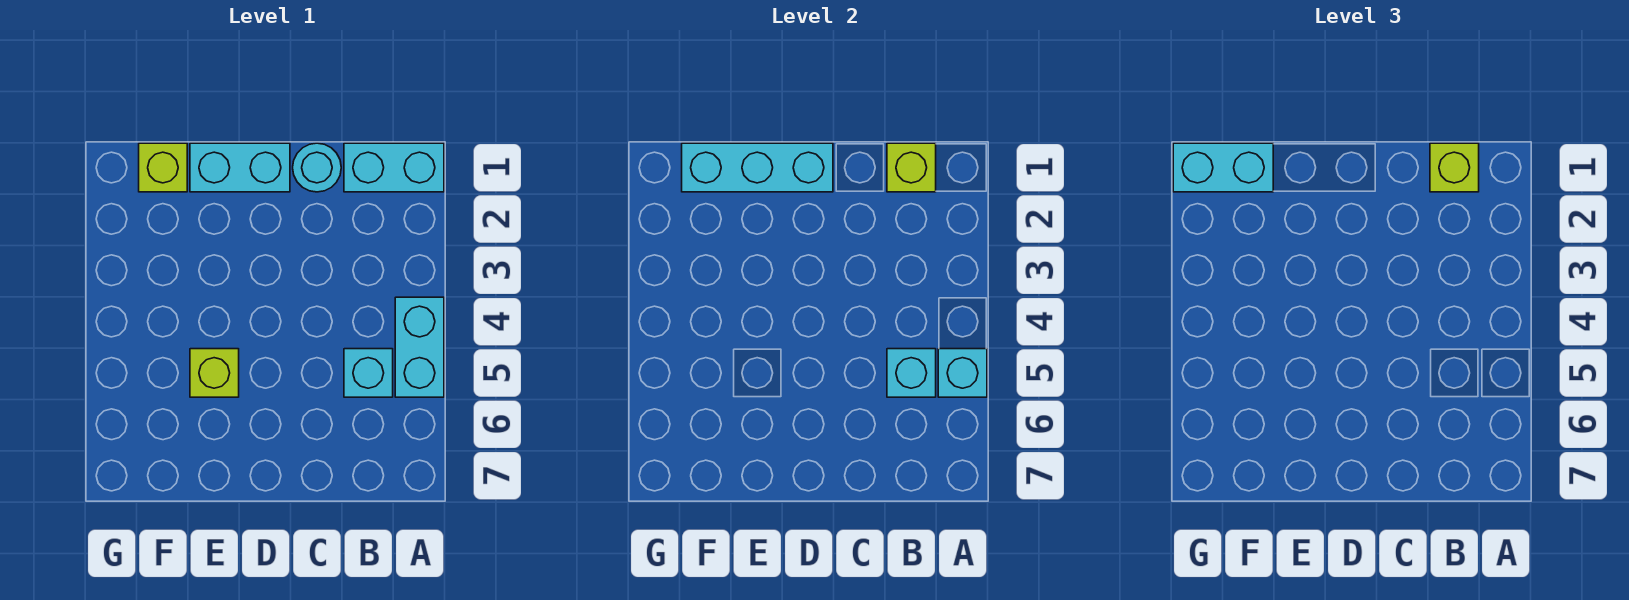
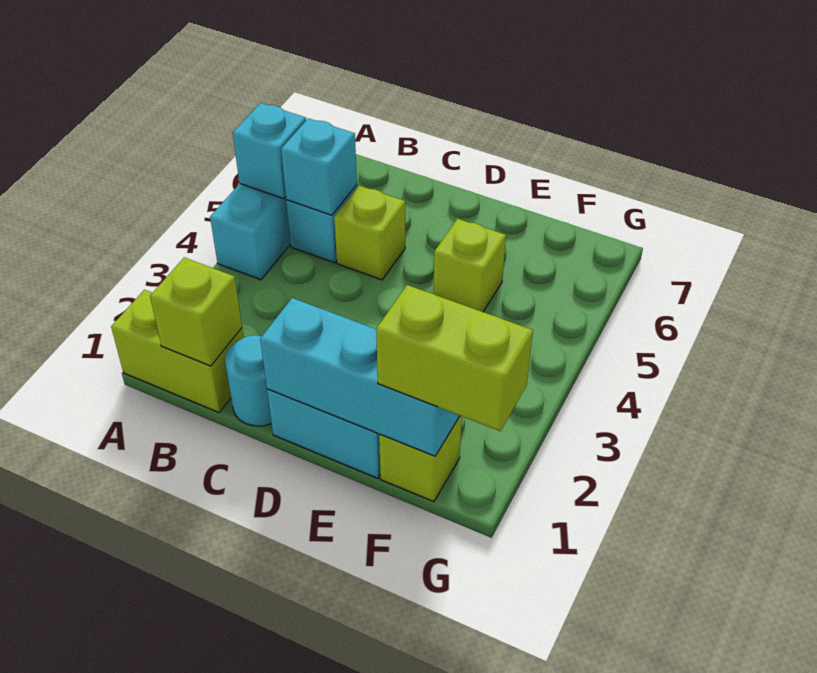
cyan 1x2 brick [344,143,444,192] -> lime 1x2 brick [111,290,244,412]
lime 1x1 brick [1430,143,1479,192] -> lime 1x1 brick moved to [334,186,405,280]
cyan 1x2 brick [1173,143,1273,192] -> lime 1x2 brick [376,285,533,431]

